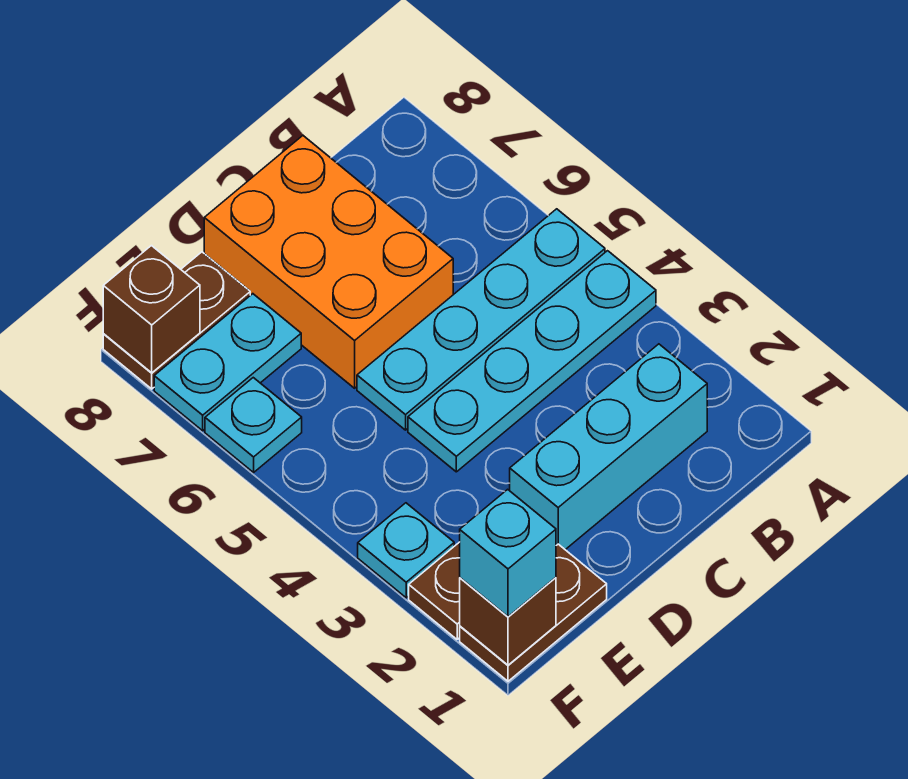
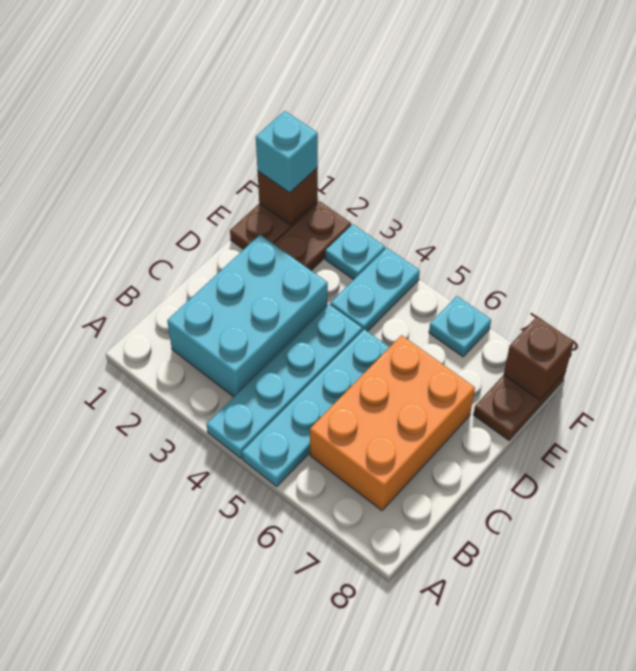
cyan 1x3 brick [510,344,707,550] -> cyan 2x3 brick [167,235,328,397]
orange 2x3 brick [204,136,453,388] -> orange 2x3 brick turned to [310,335,475,510]
cyan 1x2 plate [154,294,301,431] -> cyan 1x2 plate moved to [330,248,420,331]

